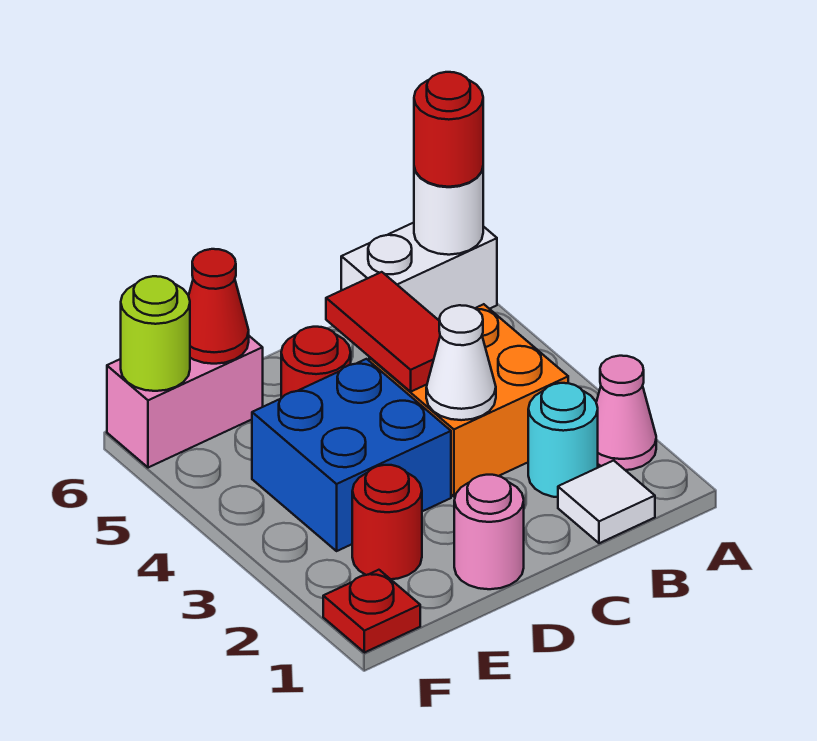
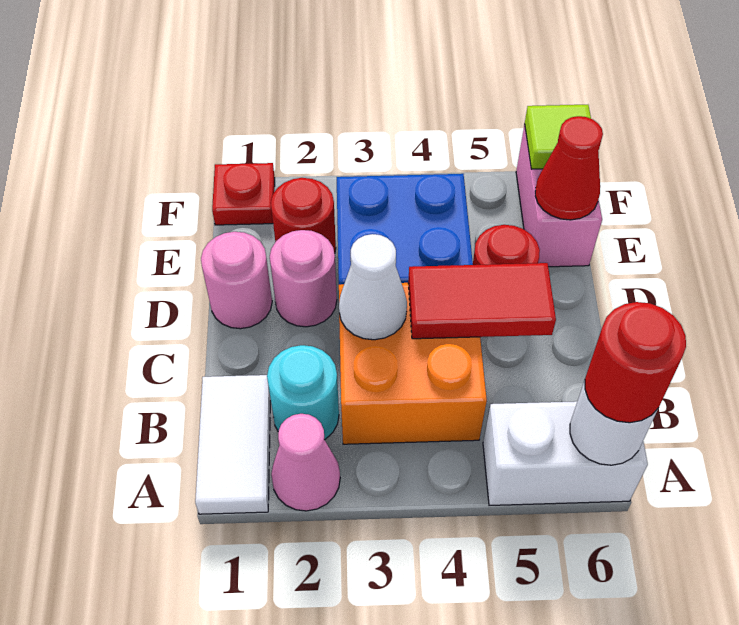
white 1x2 brick [341,223,497,320] -> white 1x2 brick turned to [483,401,648,505]
white 1x1 tile [558,460,655,543] -> white 1x2 tile [195,375,270,514]
none -> pink 1x1 round brick [270,230,337,327]
lime 1x1 round brick [121,276,190,391] -> lime 1x1 tile [525,105,591,169]

